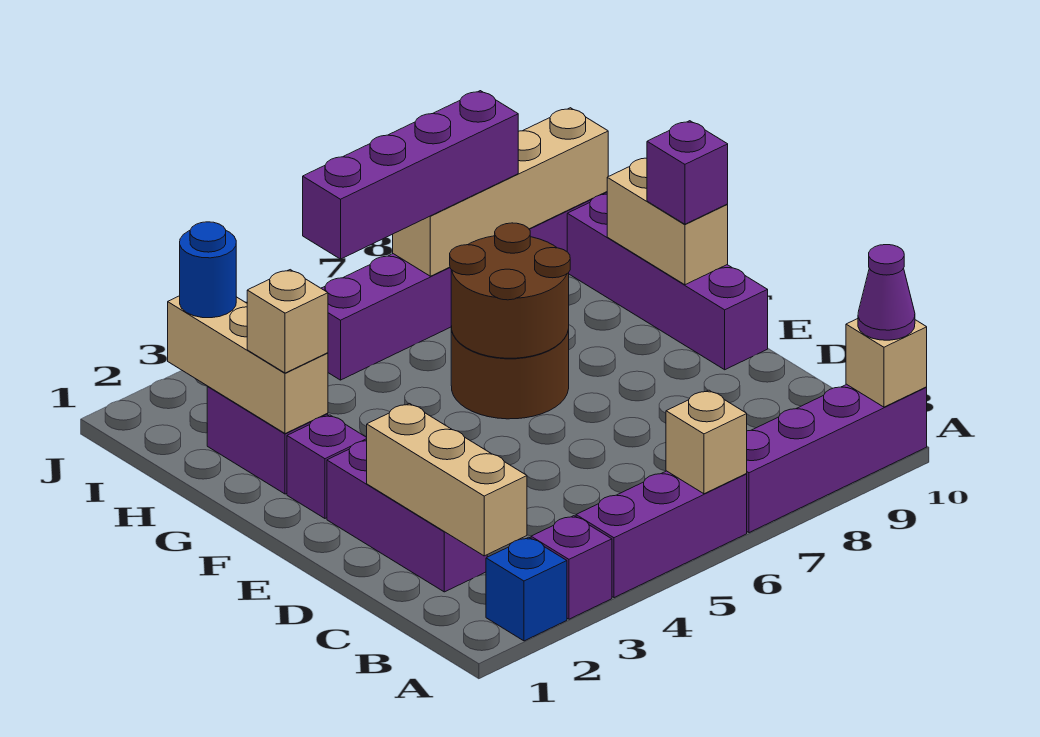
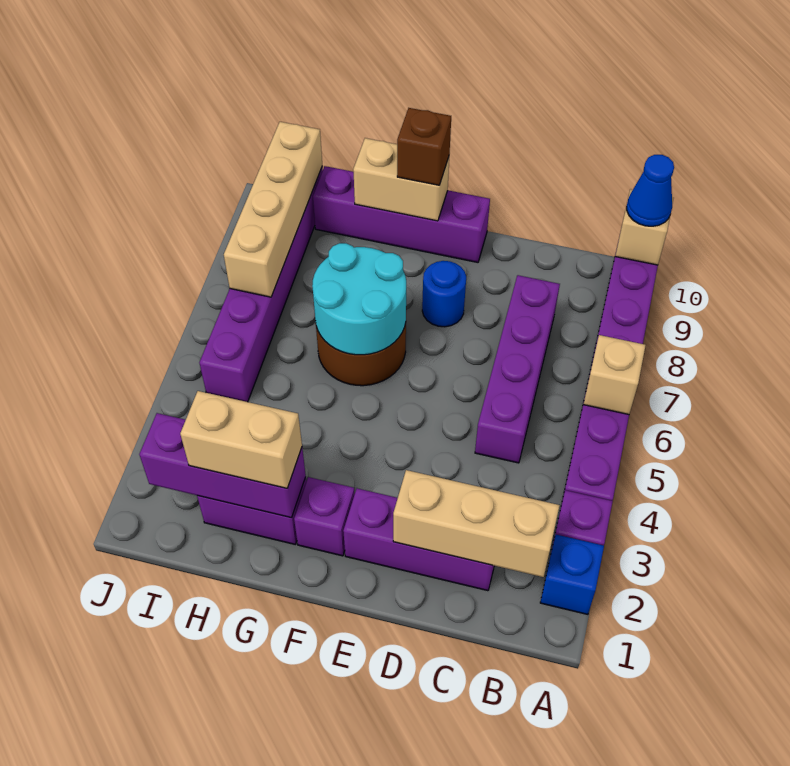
purple 1x1 cone [858,245,915,340] -> blue 1x1 cone [626,155,674,226]
brown 2x2 round brick [450,223,570,358] -> cyan 2x2 round brick [312,243,406,355]
purple 1x1 brick [647,121,728,224] -> brown 1x1 brick [397,108,451,185]
tan 1x3 brick [168,296,328,434] -> purple 1x3 brick [139,413,306,518]
tan 1x1 brick [247,270,328,373] -> tan 1x2 brick [180,391,302,488]
blue 1x1 round brick [180,222,236,318] -> blue 1x1 round brick moved to [422,261,466,327]
purple 1x4 brick [303,91,518,259] -> purple 1x4 brick moved to [475,275,560,463]

